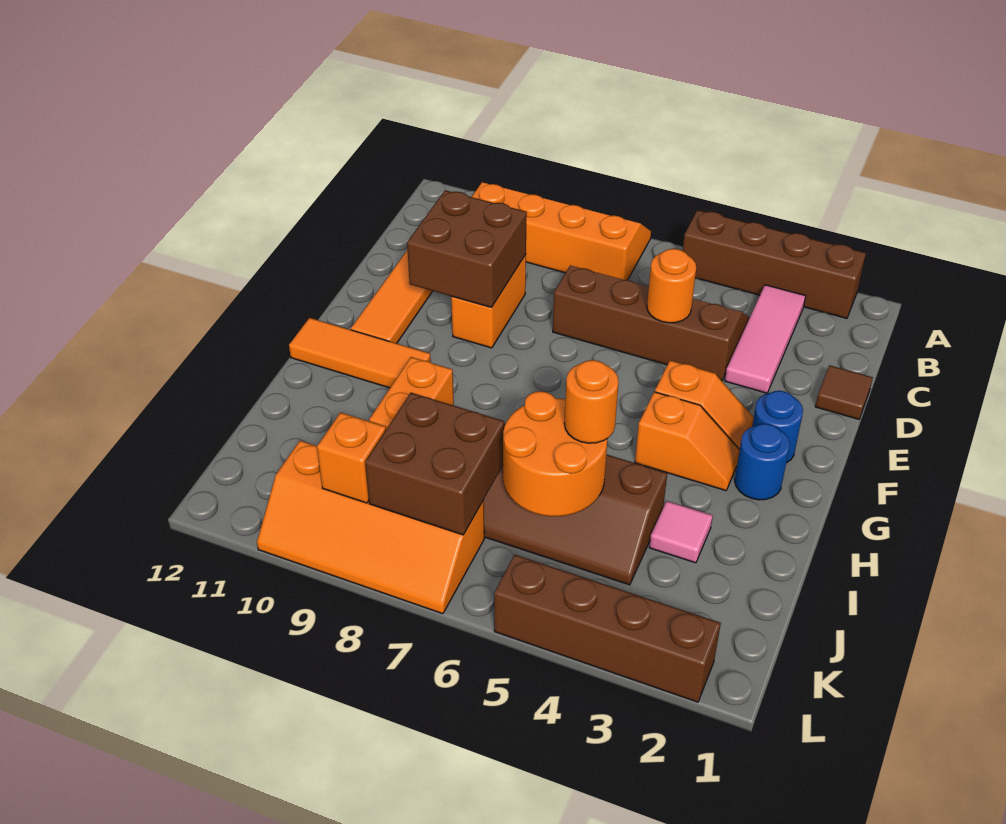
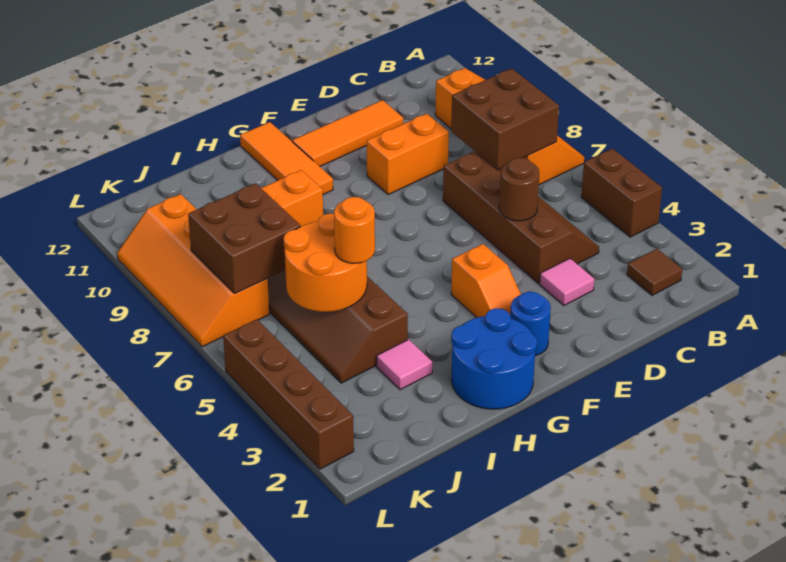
brown 1x4 brick [683,210,866,318] -> brown 1x2 brick [581,148,662,237]
pink 1x3 tile [725,285,805,393] -> pink 1x1 tile [540,258,594,305]
brown 1x1 tile [815,365,873,419] -> brown 1x1 tile moved to [627,249,682,295]
orange 1x1 round brick [647,249,696,323] -> brown 1x1 round brick [499,158,539,221]
brown 2x2 brick [407,190,527,307] -> brown 2x2 brick moved to [451,68,559,170]
blue 1x1 round brick [735,424,790,500] -> blue 2x2 round brick [451,308,537,409]
orange 1x2 slope [635,392,740,491] -> none
orange 1x1 brick [317,413,386,503] -> none

